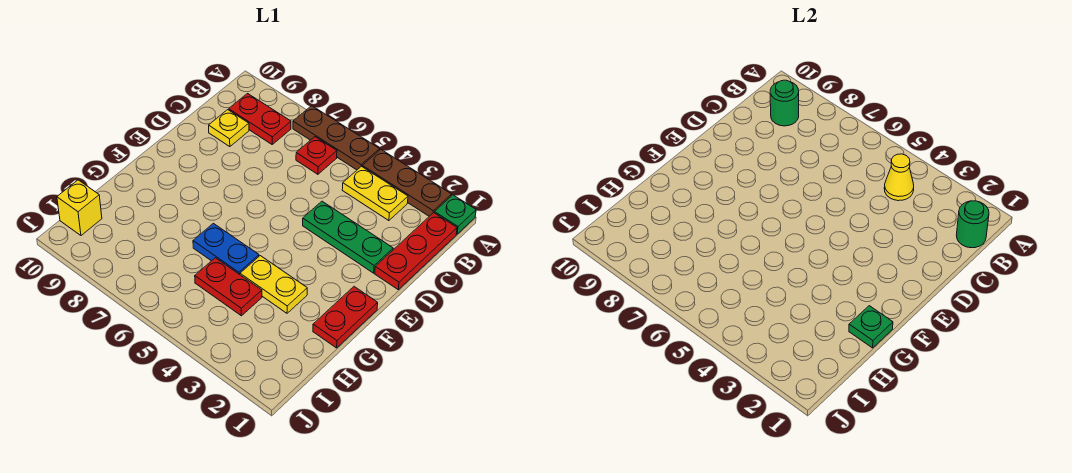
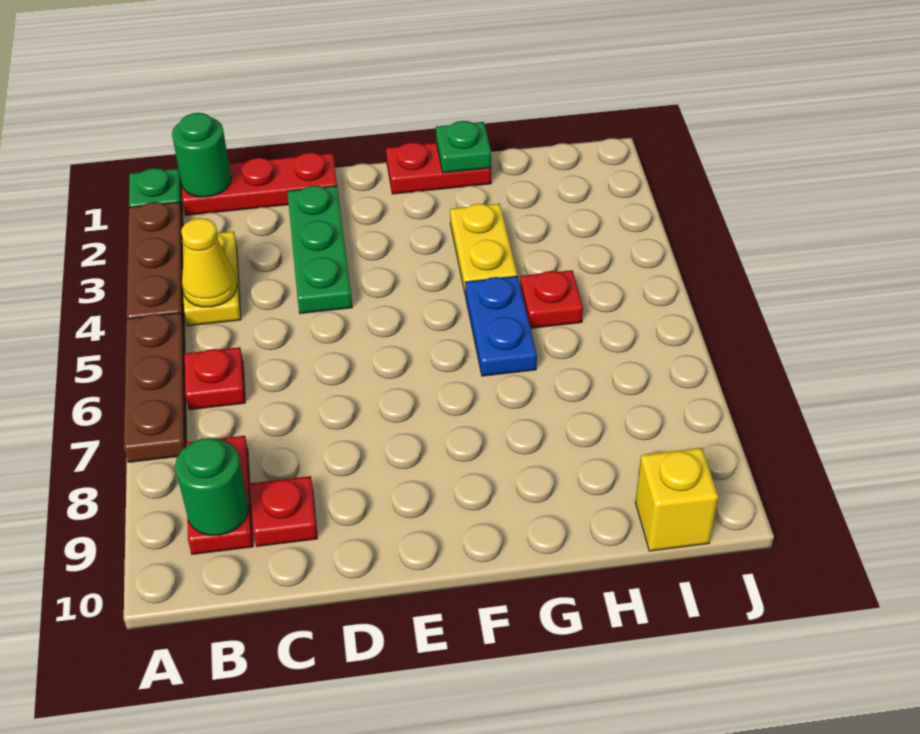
yellow 1x1 plate [209,110,249,147] -> red 1x1 plate [251,476,317,546]
red 1x2 plate [195,258,262,316] -> red 1x1 plate [520,270,583,328]

